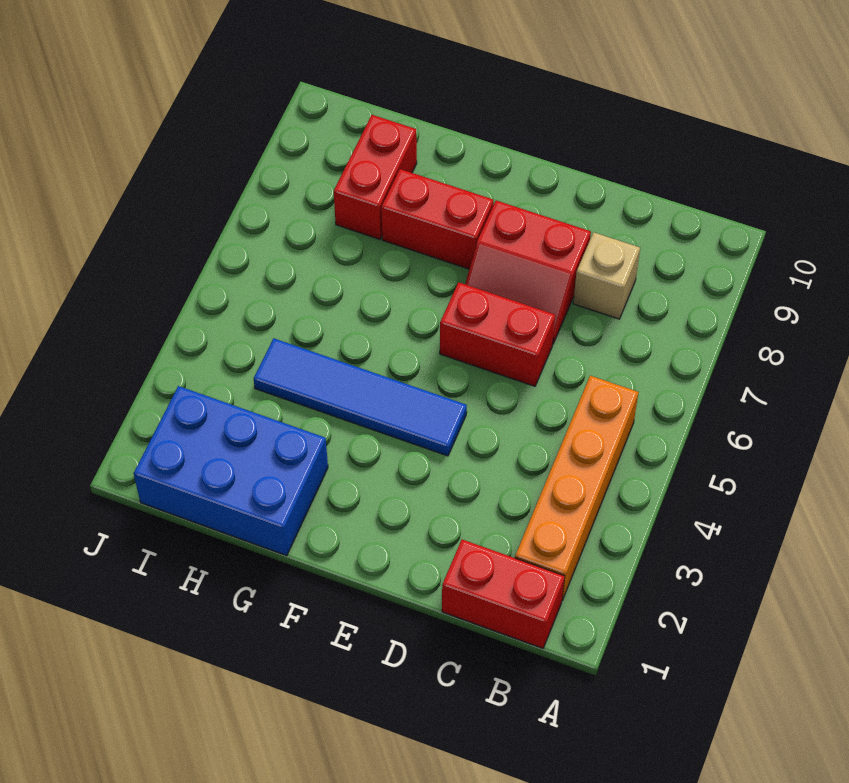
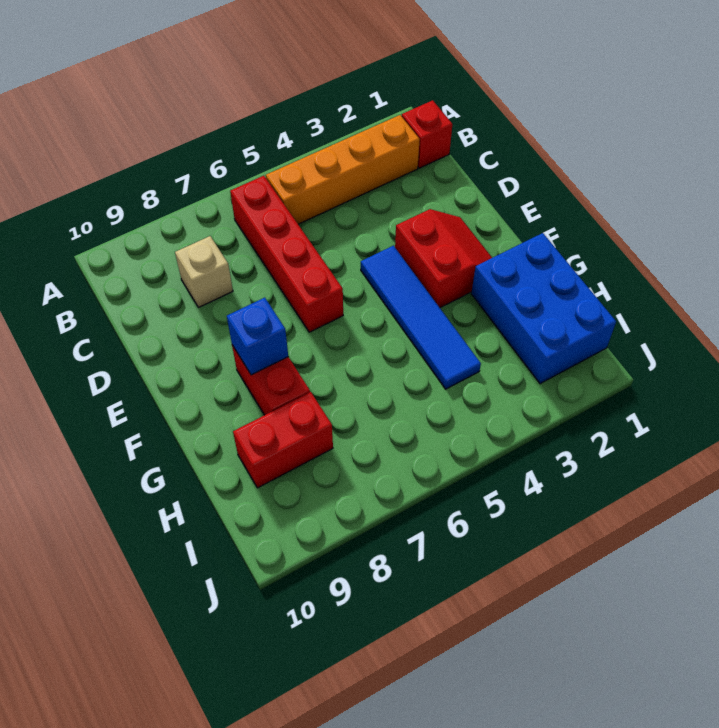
red 1x2 brick [442,540,565,648] -> red 1x1 brick [402,100,452,168]
red 1x2 brick [440,282,555,386] -> red 1x4 brick [230,176,343,332]
red 2x2 slope [465,201,591,344] -> red 2x2 slope moved to [395,209,492,308]
none -> blue 1x1 brick [227,298,288,375]

